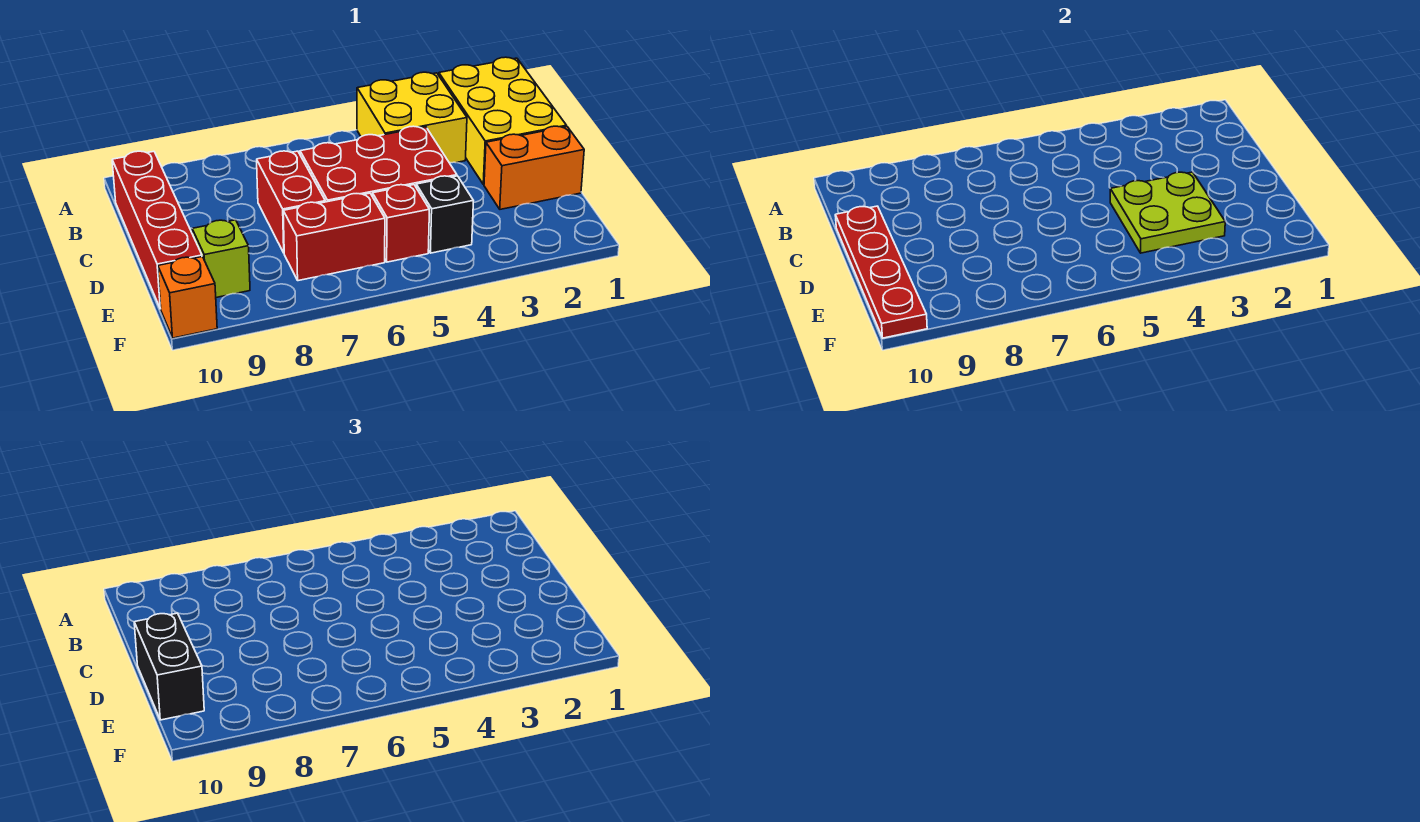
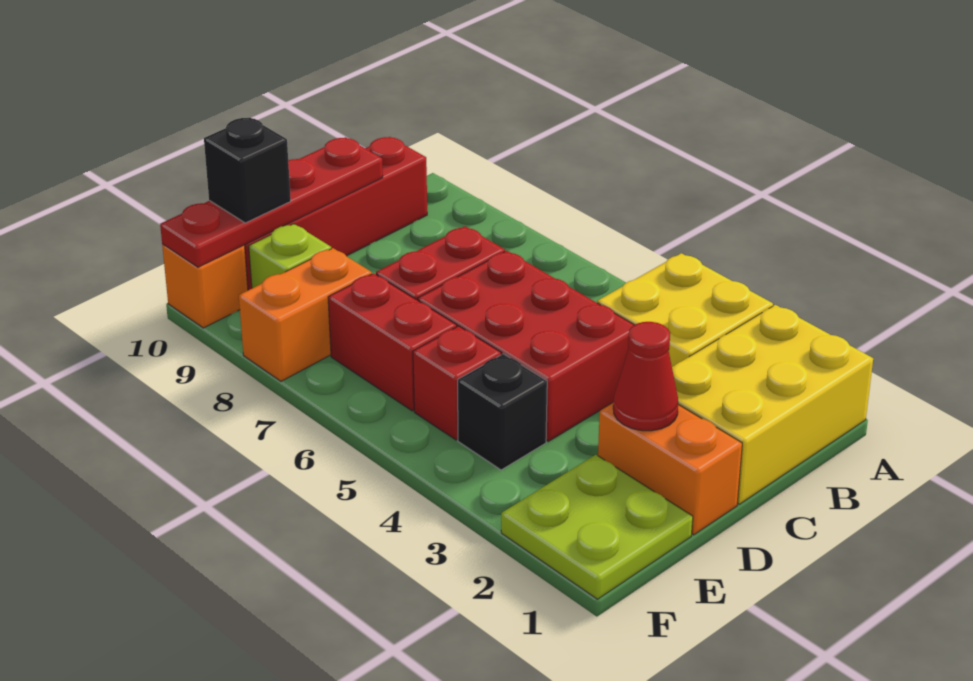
none -> red 1x1 cone [613,322,678,431]
lime 2x2 plate [1110,172,1225,253] -> lime 2x2 plate moved to [501,455,693,599]
black 1x2 brick [134,613,204,720] -> black 1x1 brick [204,118,291,223]
none -> orange 1x2 brick [239,248,372,381]

